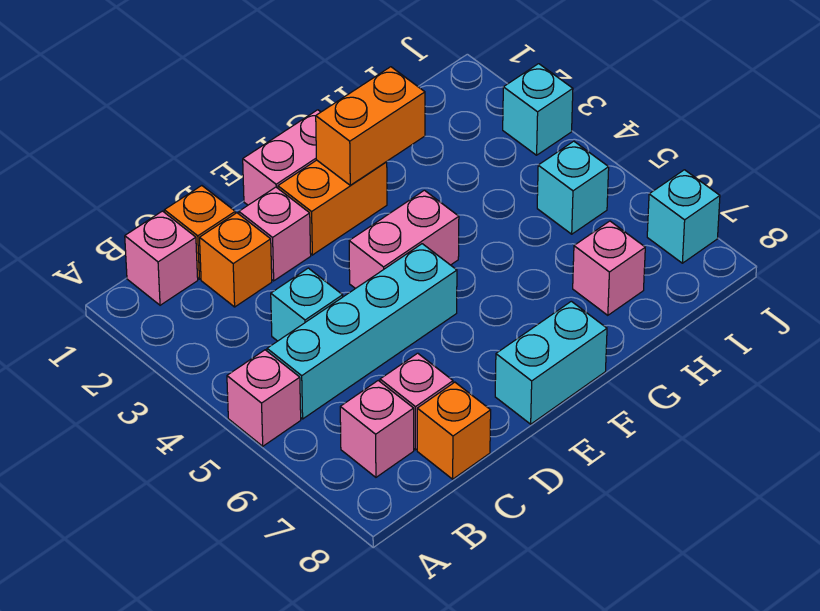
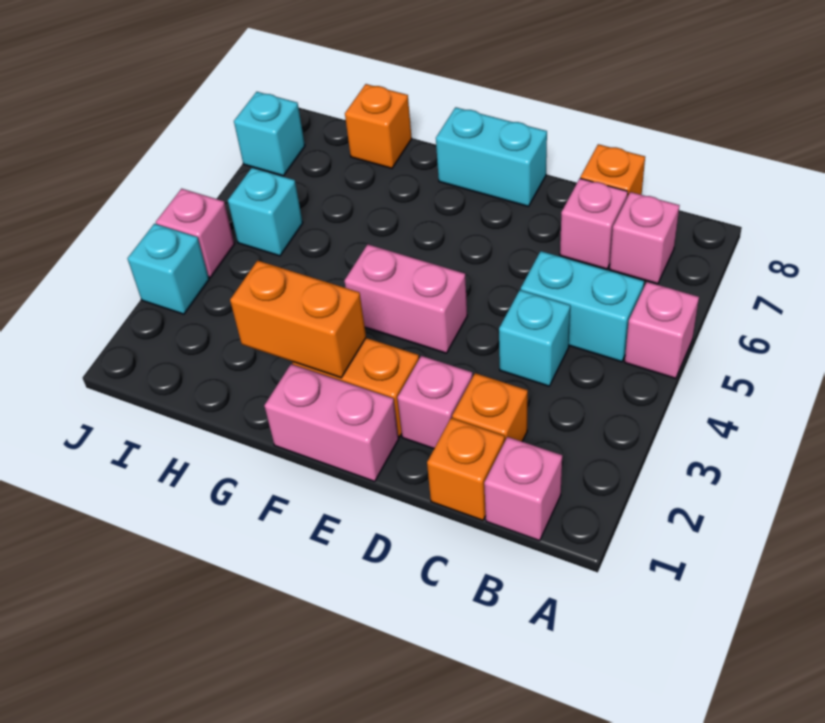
cyan 1x4 brick [267,244,457,419] -> cyan 1x2 brick [521,251,644,362]
pink 1x1 brick [573,221,645,315] -> pink 1x1 brick moved to [156,189,234,277]
none -> orange 1x1 brick [345,84,412,168]

